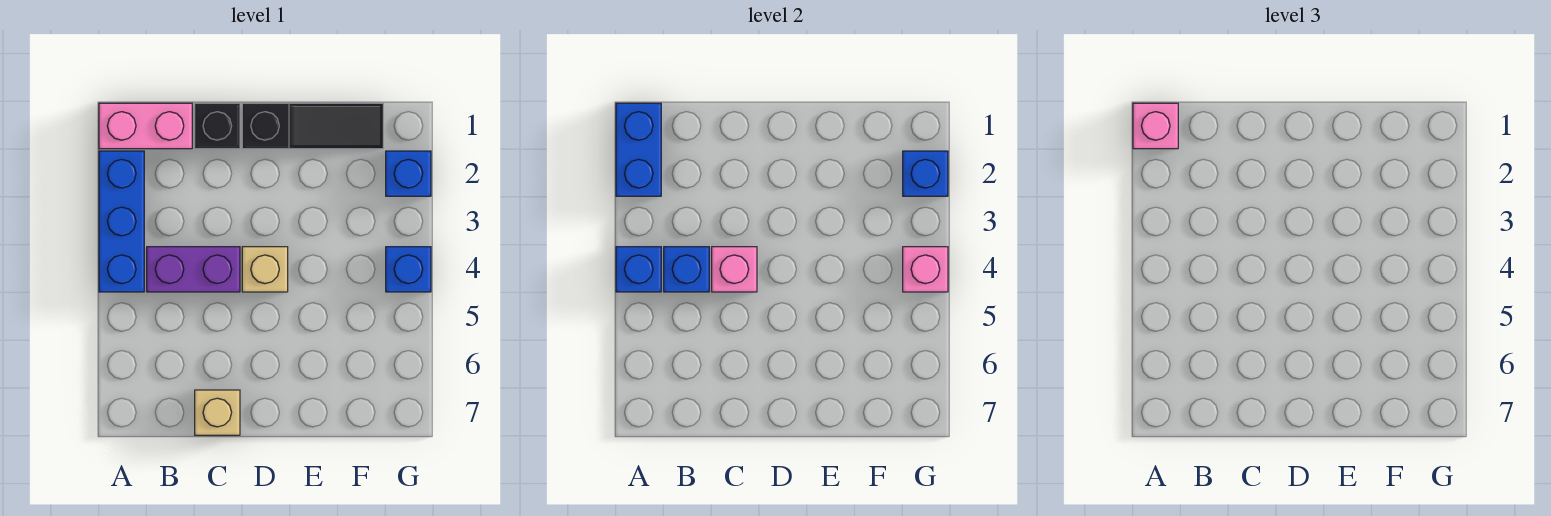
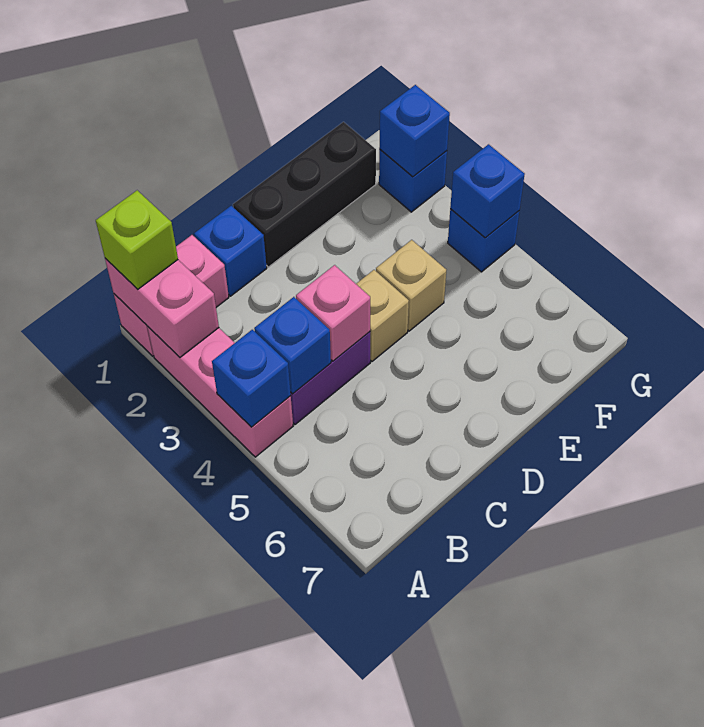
blue 1x2 brick [616,103,661,196] -> pink 1x2 brick [105,258,219,357]
pink 1x1 brick [1133,103,1178,149] -> lime 1x1 brick [96,190,178,289]
blue 1x3 brick [99,151,144,292] -> pink 1x3 brick [147,326,293,457]
black 1x1 brick [195,103,240,149] -> blue 1x1 brick [194,206,267,296]
tan 1x1 brick [195,390,240,435] -> tan 1x1 brick moved to [376,240,446,331]
black 1x3 slope [242,103,383,149] -> black 1x3 brick [233,122,376,267]
pink 1x1 brick [903,247,948,292] -> blue 1x1 brick [450,144,525,238]

